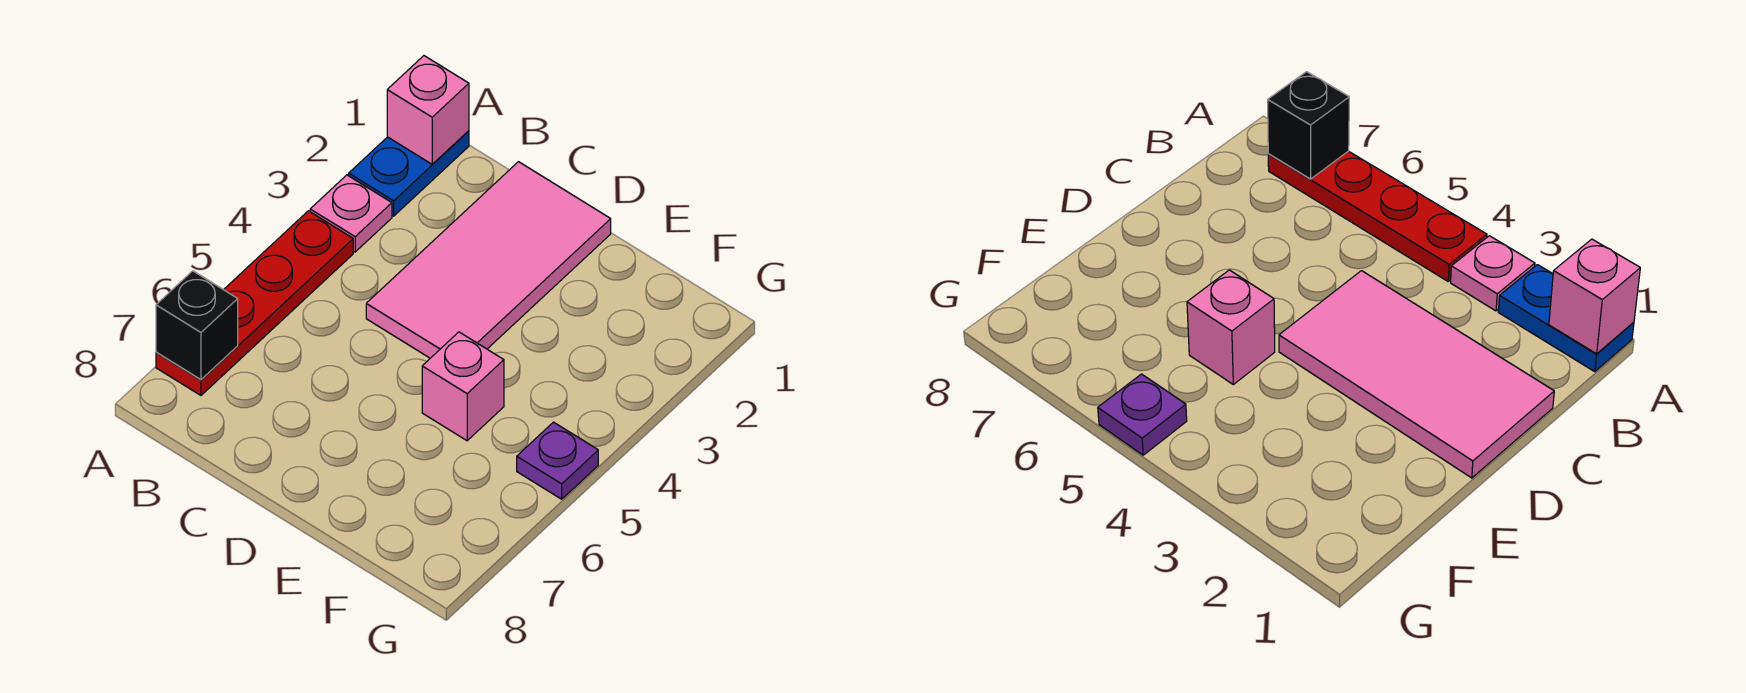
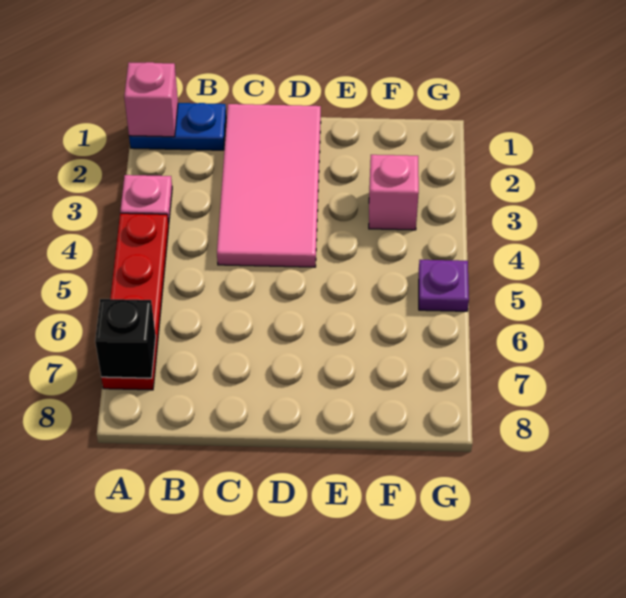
blue 1x2 plate [349,131,469,216] -> blue 1x2 plate turned to [129,103,226,150]
pink 1x1 brick [422,332,504,441] -> pink 1x1 brick moved to [369,155,419,230]

